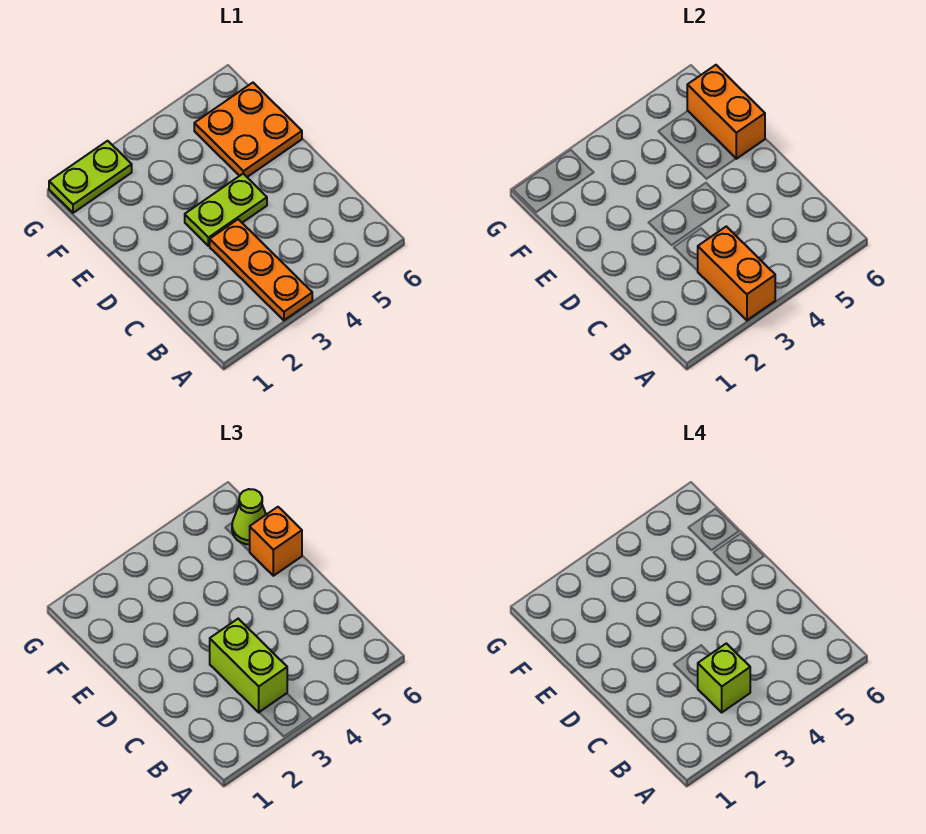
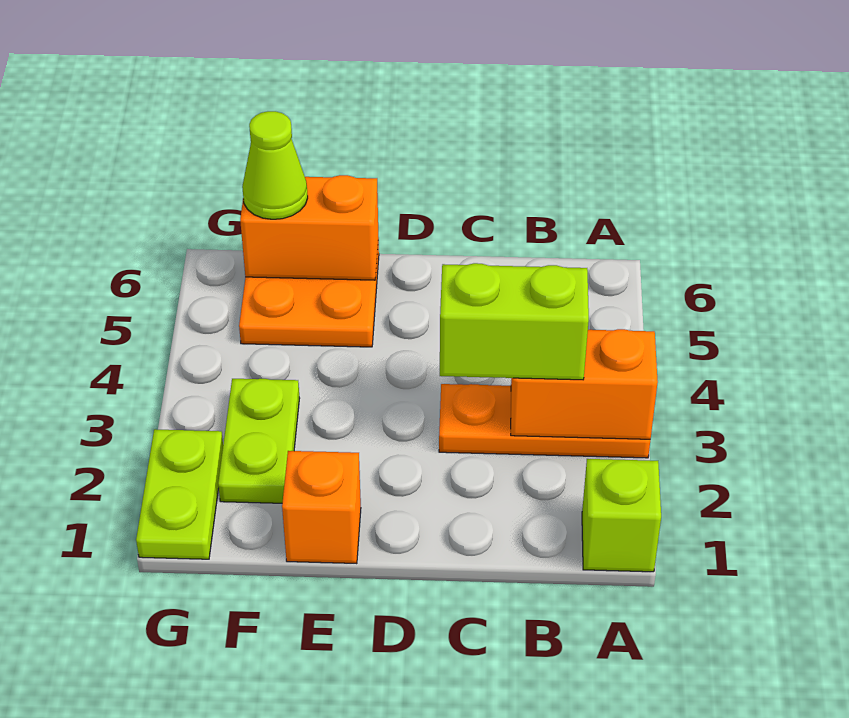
lime 1x1 brick [698,643,750,712] -> lime 1x1 brick moved to [582,459,661,572]
lime 1x2 plate [185,174,267,246] -> lime 1x2 plate moved to [218,379,300,503]
orange 1x1 brick [249,507,302,576] -> orange 1x1 brick moved to [282,451,361,564]

